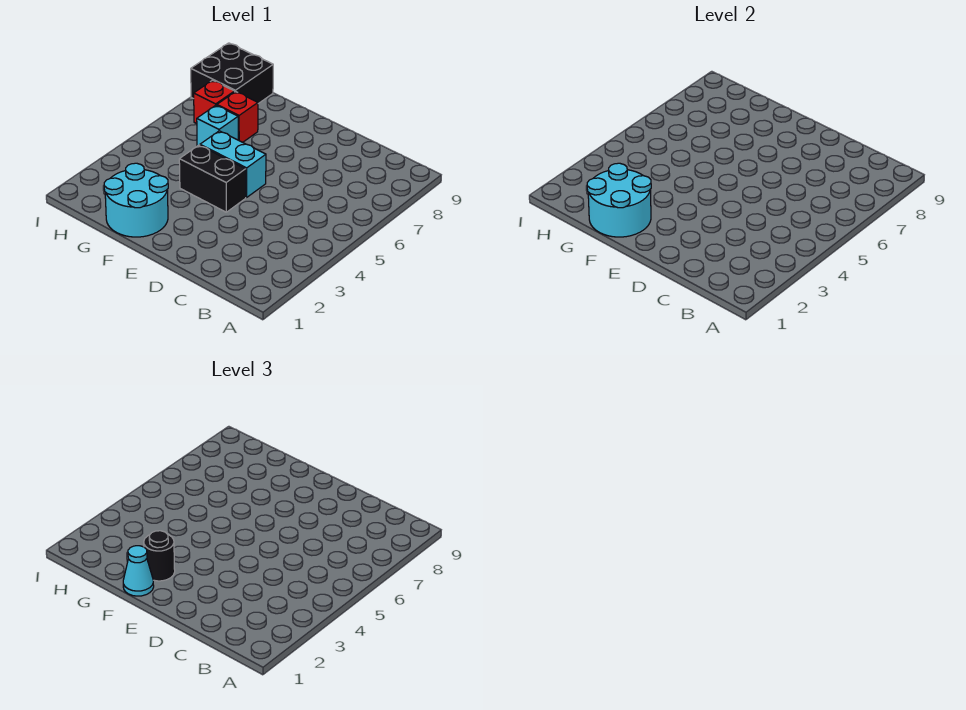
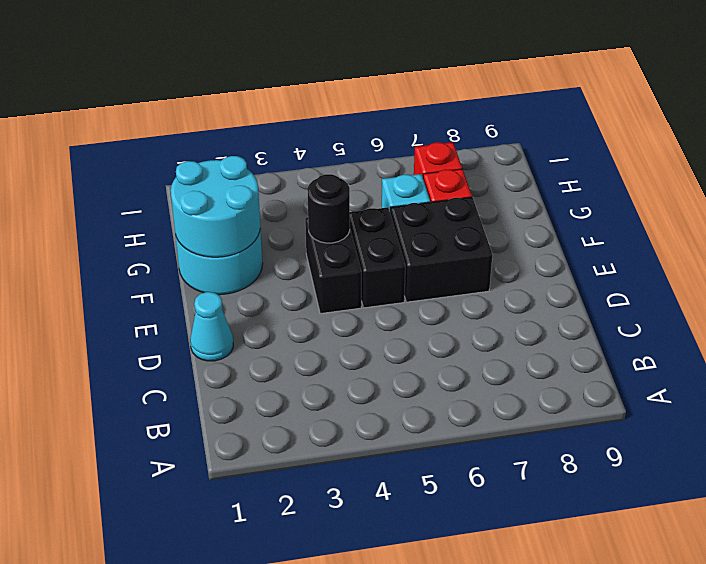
cyan 1x2 brick [200,131,266,197] -> black 1x2 brick [350,207,405,308]
cyan 1x1 cone [123,546,154,596] -> cyan 1x1 cone moved to [190,292,233,361]
black 1x1 round brick [144,531,175,581] -> black 1x1 round brick moved to [307,174,350,243]
black 2x2 brick [191,43,273,104] -> black 2x2 brick moved to [390,197,492,302]

